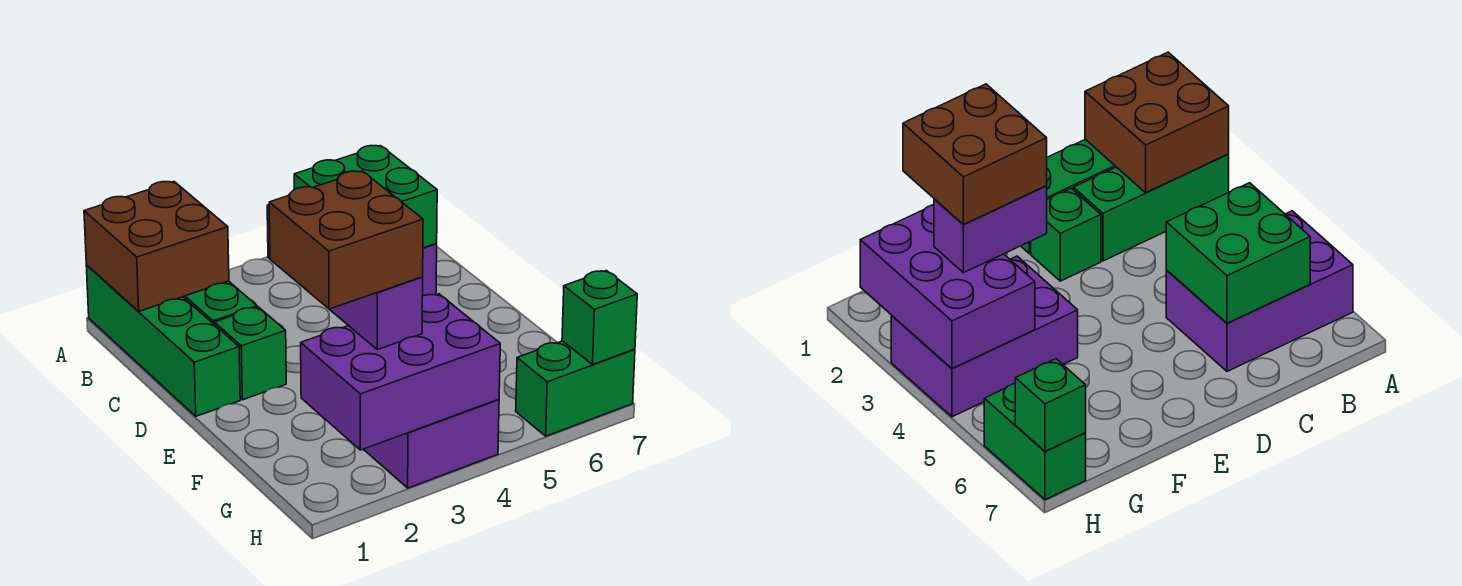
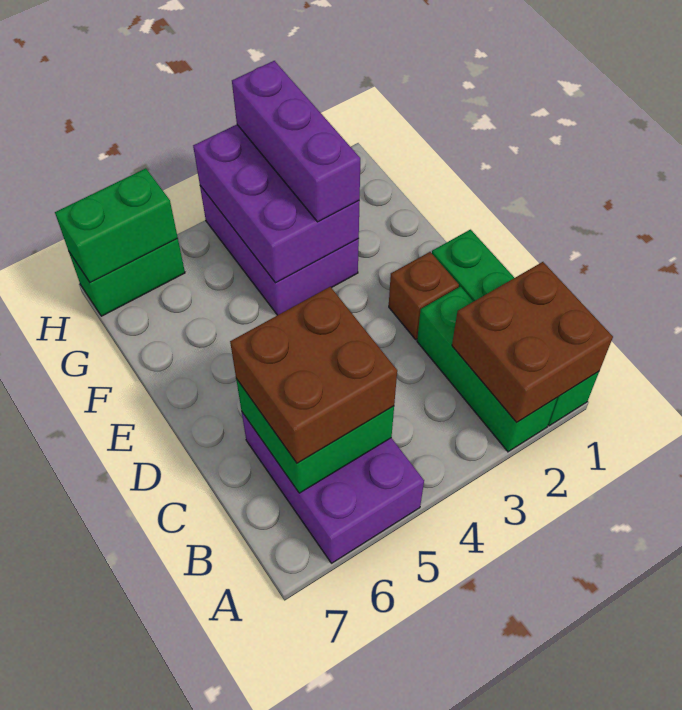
green 1x1 brick [214,307,286,400] -> brown 1x1 brick [389,252,459,339]
brown 2x2 brick [269,171,423,309] -> brown 2x2 brick moved to [230,287,397,463]
purple 1x2 brick [330,277,423,350] -> purple 1x3 brick [232,61,360,222]
purple 2x3 brick [301,294,500,450] -> purple 2x3 brick turned to [193,125,360,283]
green 1x1 brick [562,271,637,364] -> green 1x2 brick [55,168,178,282]

